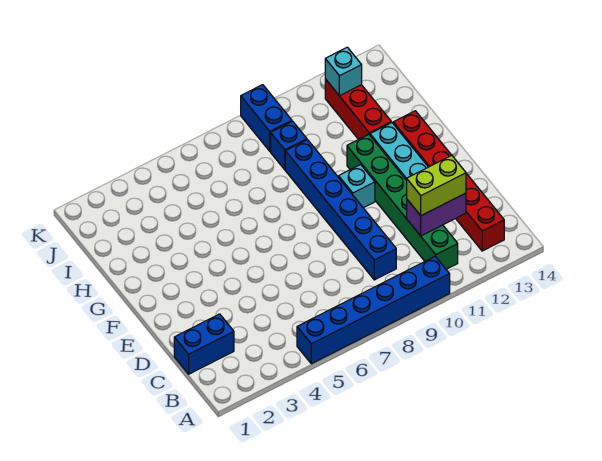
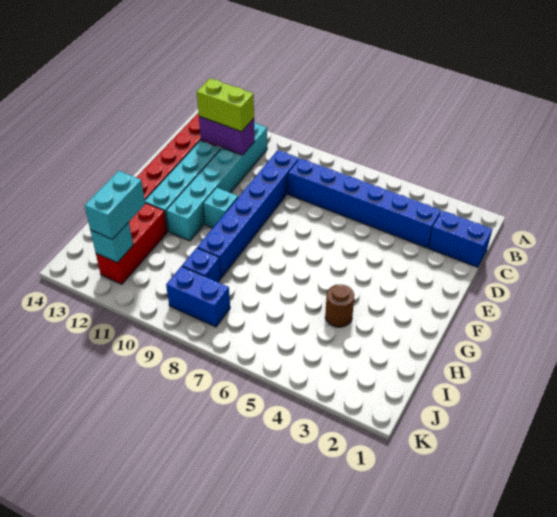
blue 1x6 brick [297,256,450,364] -> blue 1x6 brick moved to [288,158,441,248]
green 1x6 brick [347,134,458,269] -> cyan 1x6 brick [166,122,267,241]
none -> brown 1x1 round brick [325,284,354,327]
none -> cyan 1x2 brick [85,171,145,239]
blue 1x2 brick [241,85,292,151] -> blue 1x2 brick turned to [166,266,230,327]

